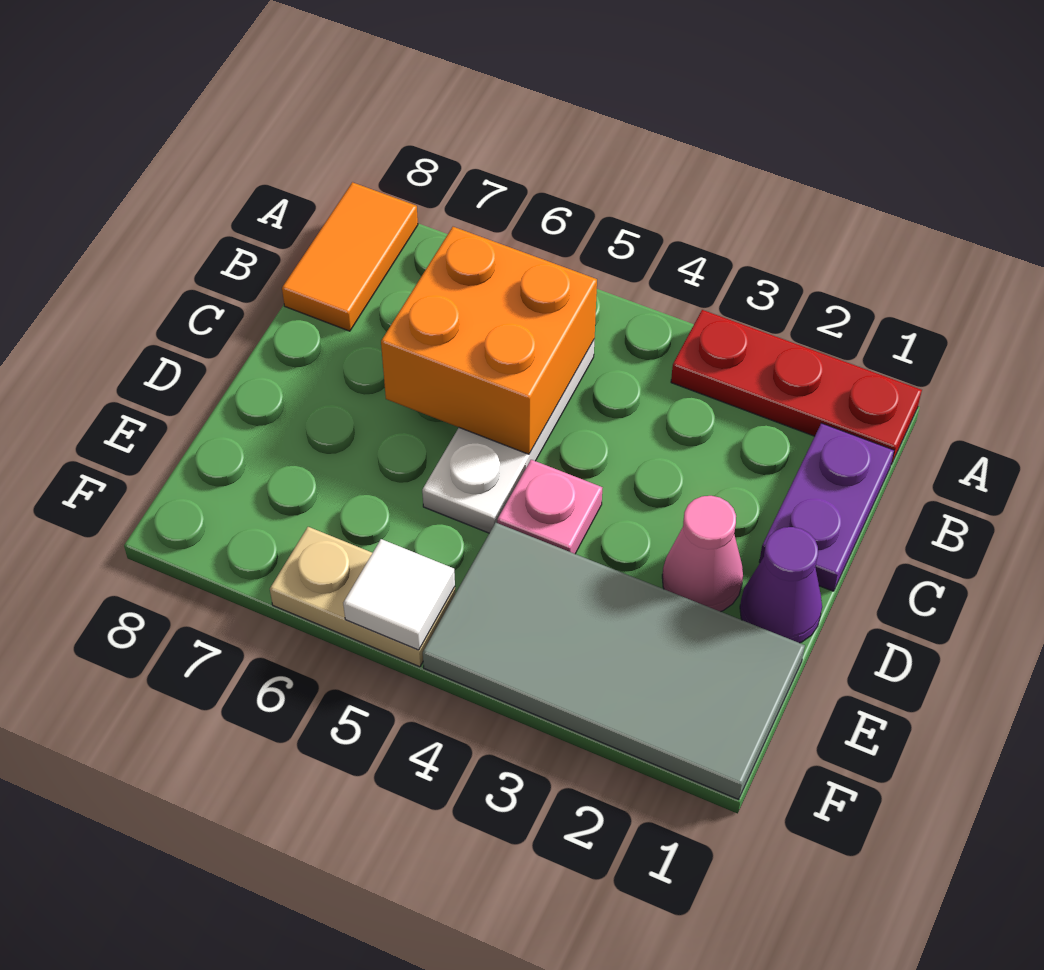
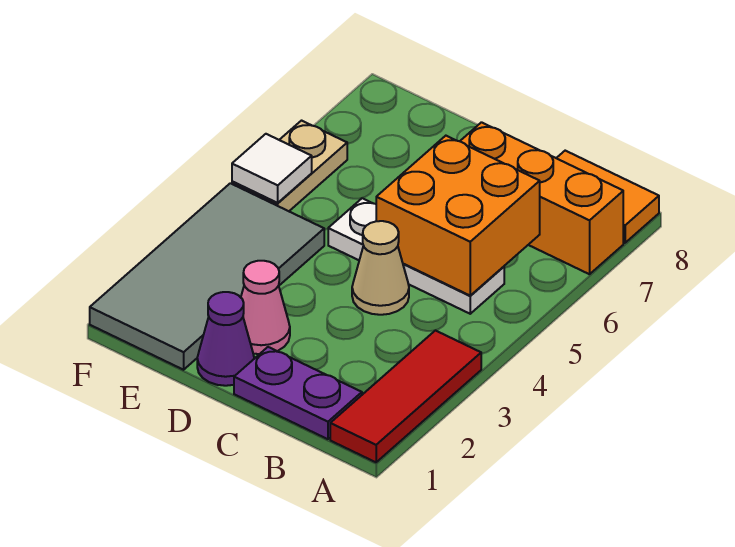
red 1x3 plate [671,310,922,465] -> red 1x3 tile [330,330,481,462]
none -> orange 1x3 brick [460,122,623,274]
none -> tan 1x1 cone [352,221,409,315]
pink 1x1 plate [497,460,602,554] -> none

